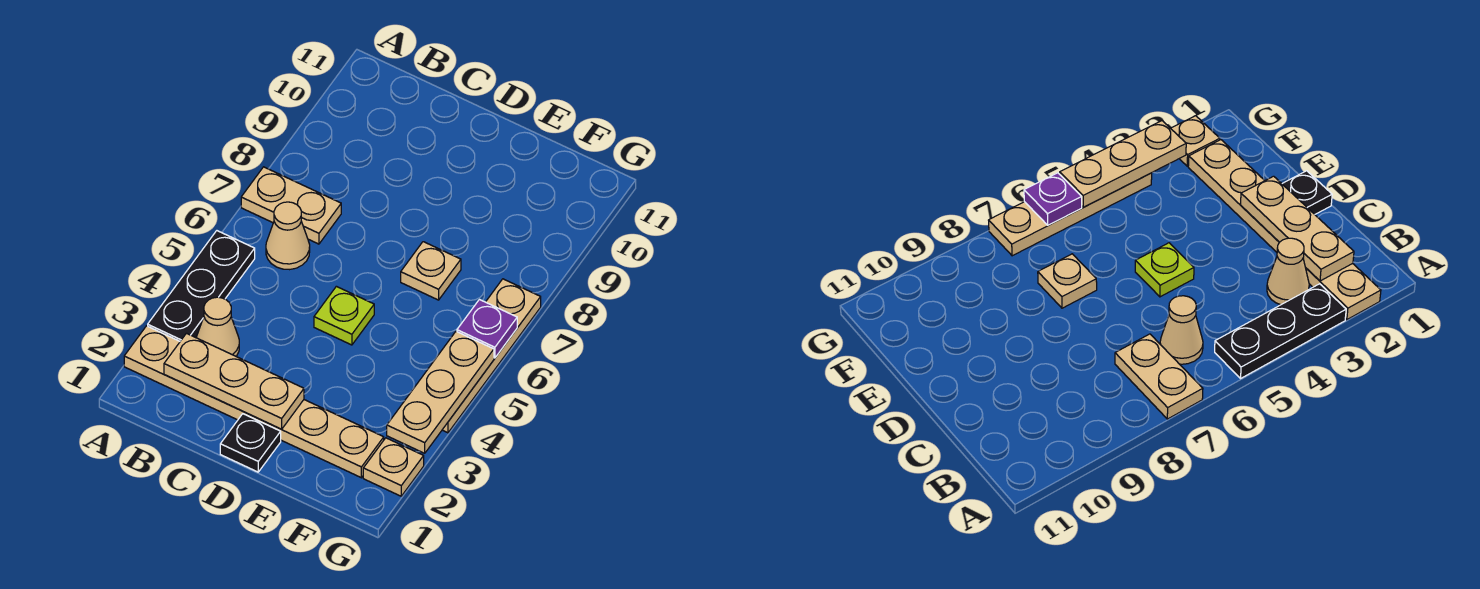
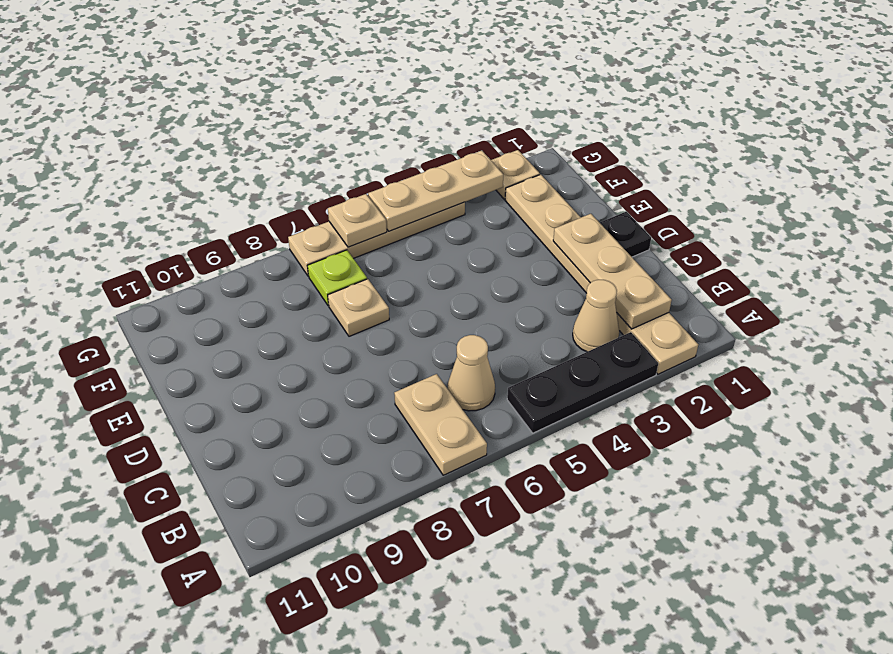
lime 1x1 plate [314,286,374,345] -> lime 1x1 plate moved to [308,250,367,306]
purple 1x1 plate [457,300,517,358] -> tan 1x1 plate [328,194,387,247]

